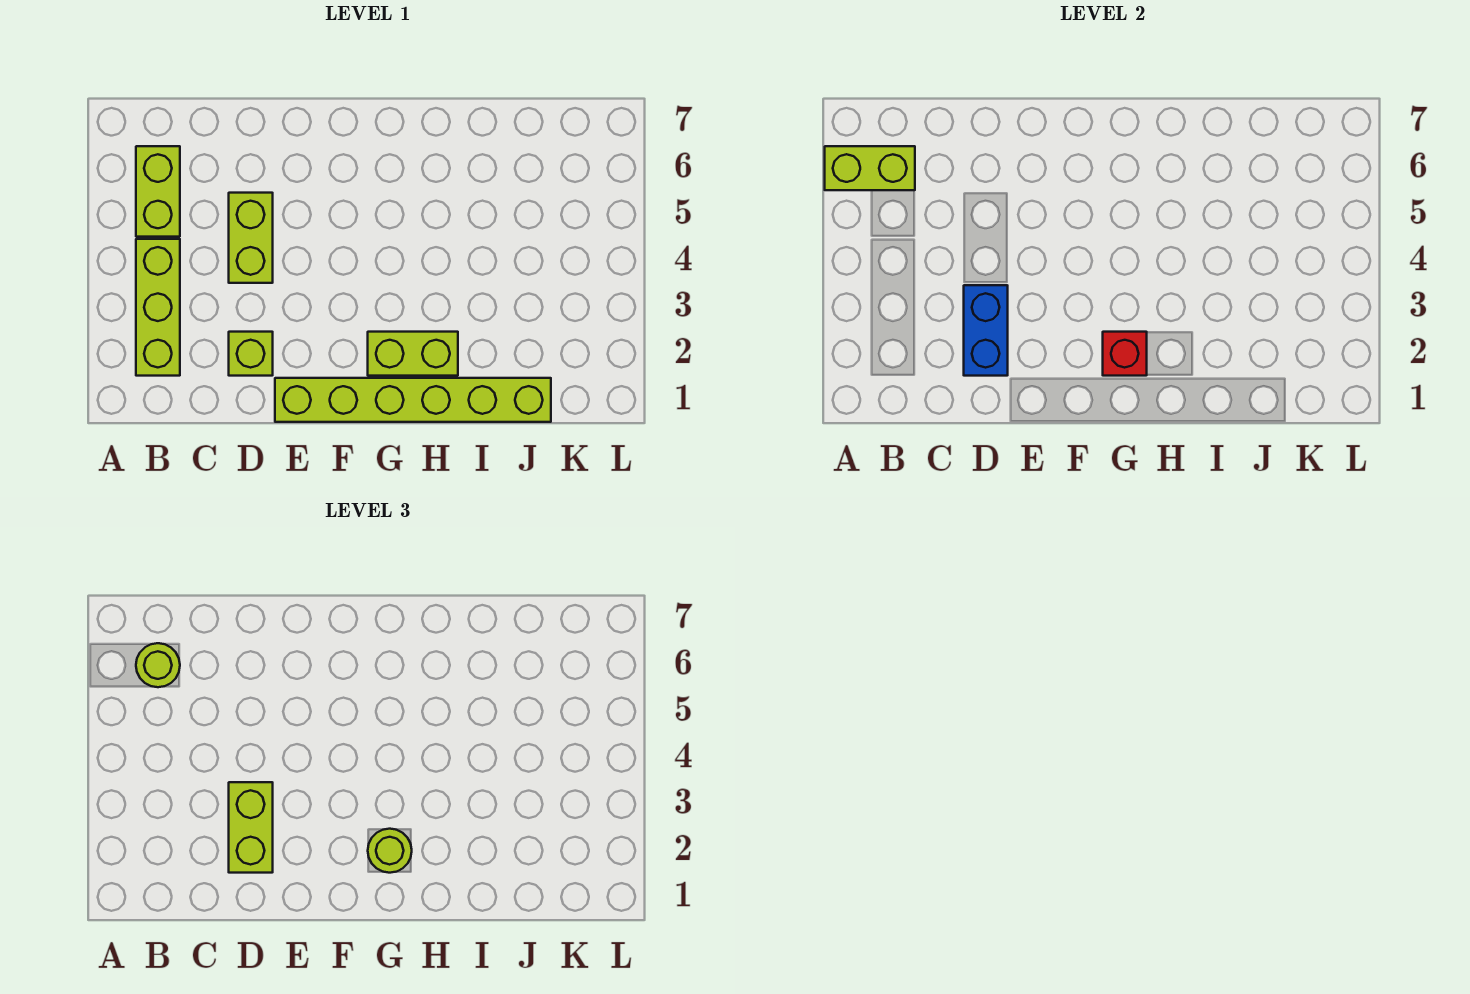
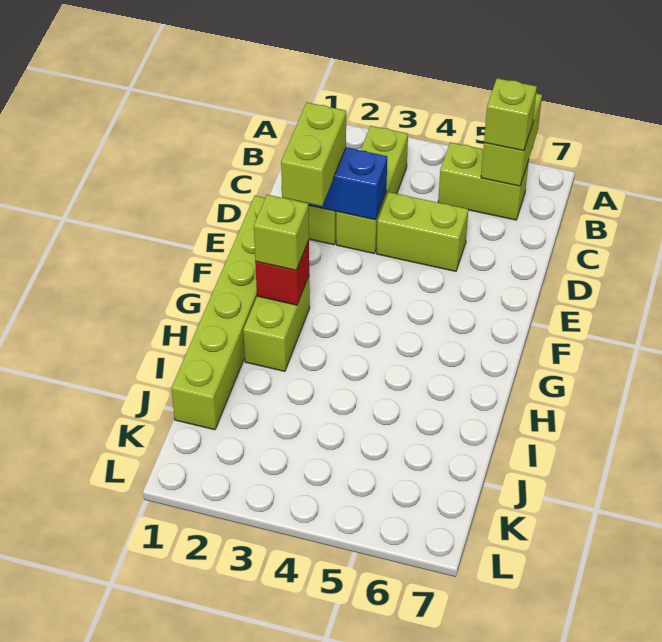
lime 1x3 brick [136,239,180,376] -> lime 1x3 brick turned to [336,126,408,254]
lime 1x1 round brick [136,643,180,687] -> lime 1x1 brick [484,78,537,151]
lime 1x2 brick [229,782,273,873] -> lime 1x2 brick turned to [281,102,346,206]
lime 1x1 round brick [368,829,412,873] -> lime 1x1 brick [254,195,309,270]

